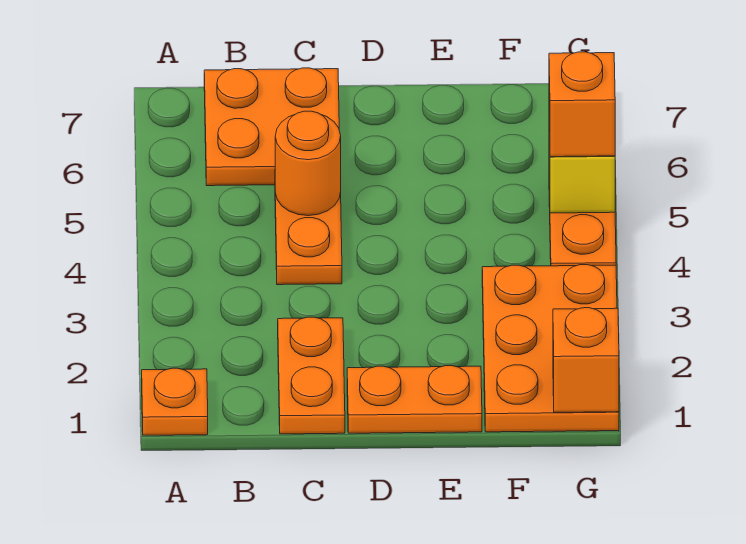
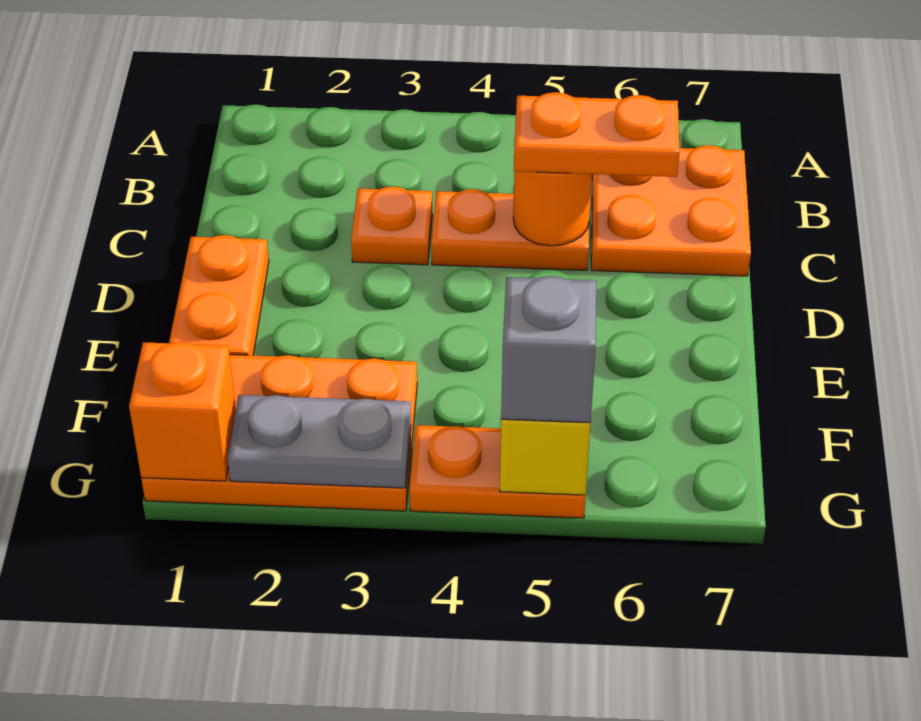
orange 1x1 plate [142,368,208,435] -> orange 1x1 plate moved to [351,187,432,265]
orange 1x2 plate [278,317,345,434] -> orange 1x2 plate moved to [514,92,680,177]
none -> grey 1x2 plate [228,395,411,488]
orange 1x1 brick [549,52,615,157] -> grey 1x1 brick [501,276,596,423]

